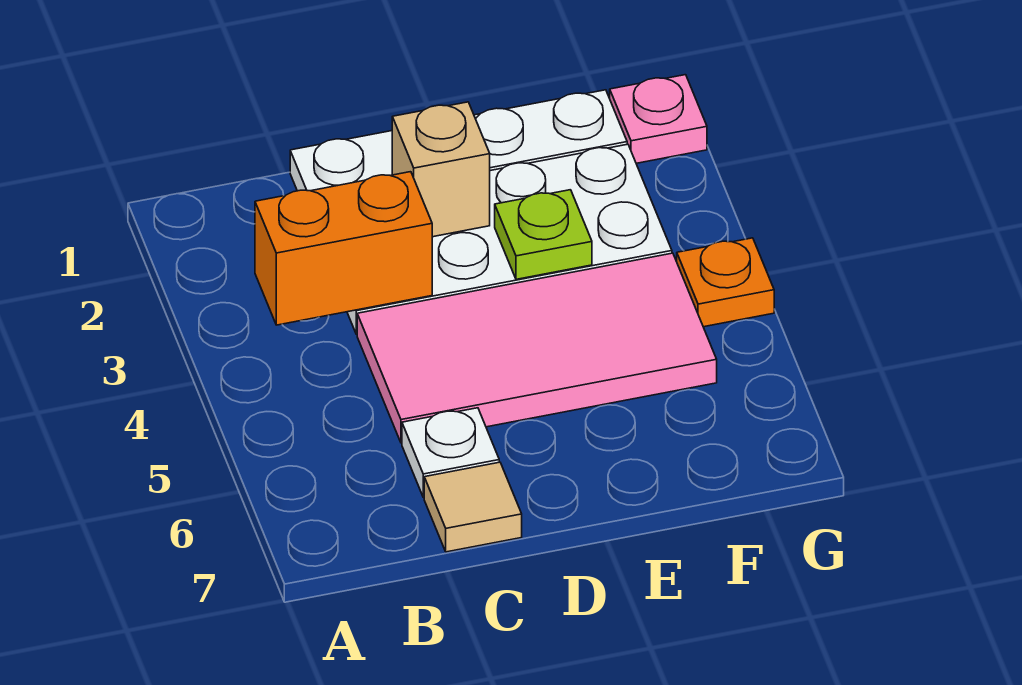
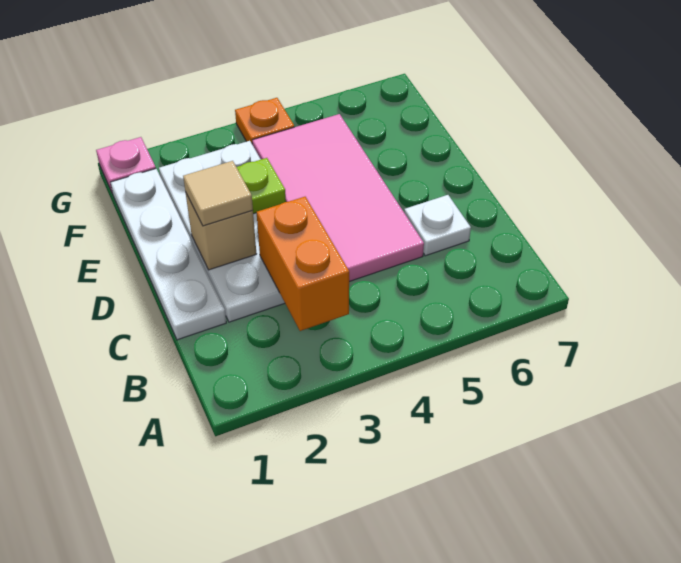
tan 1x1 tile [424,462,522,552] -> tan 1x1 tile moved to [183,161,253,226]

